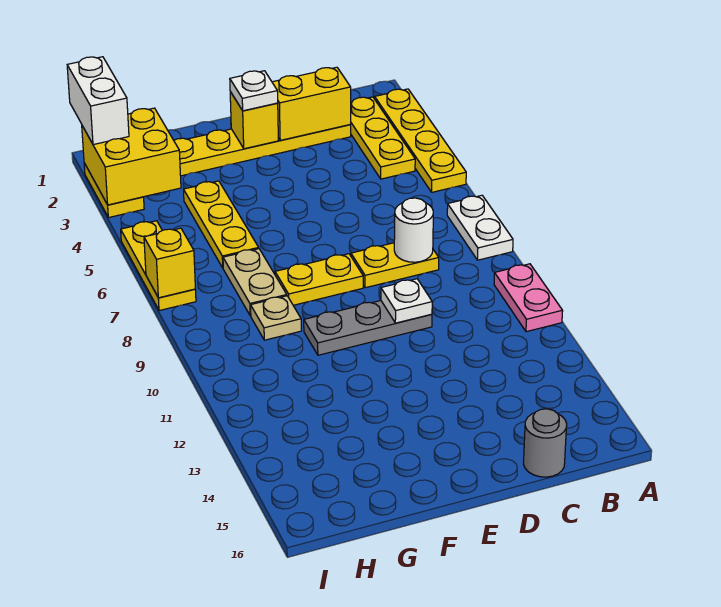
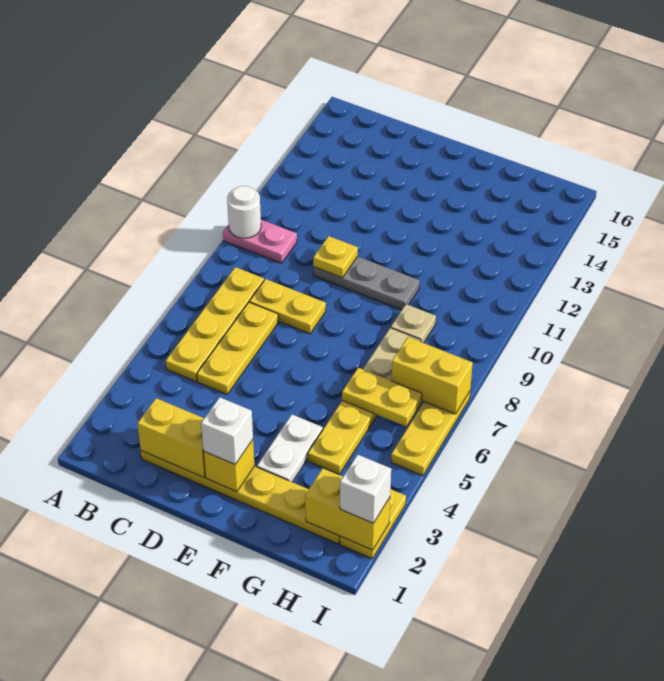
yellow 1x4 plate [375,89,466,192] -> yellow 1x4 plate moved to [166,267,264,381]
white 1x2 plate [447,195,513,260] -> white 1x2 plate moved to [257,415,323,482]
pink 1x2 plate [494,264,563,332] -> pink 1x2 plate turned to [223,220,297,263]
yellow 1x3 plate [350,97,415,179] -> yellow 1x3 plate moved to [197,302,278,394]
white 1x1 round brick [394,198,433,262] -> white 1x1 round brick moved to [227,186,261,238]
grey 1x1 round brick [523,409,567,477] -> none
white 1x1 plate [381,279,432,323] -> yellow 1x1 plate [313,236,358,278]
white 1x1 plate [230,71,278,111] -> white 1x1 brick [201,397,253,464]
yellow 1x2 plate [275,254,363,305] -> yellow 1x2 plate moved to [342,368,422,426]
yellow 2x2 brick [82,108,181,205] -> yellow 1x2 brick [305,468,390,550]
white 1x2 brick [67,57,129,145] -> white 1x1 brick [340,455,391,523]
yellow 1x1 brick [144,228,195,298] -> yellow 1x2 brick [391,337,473,414]

